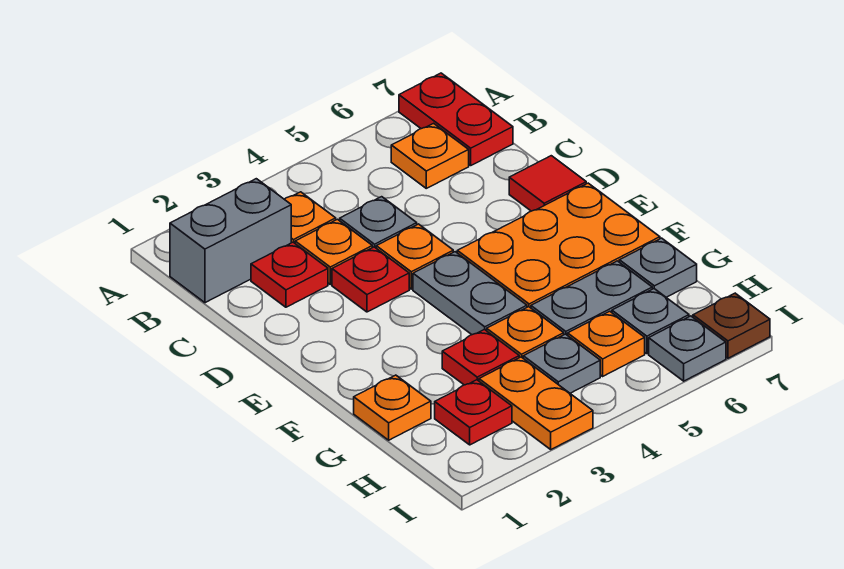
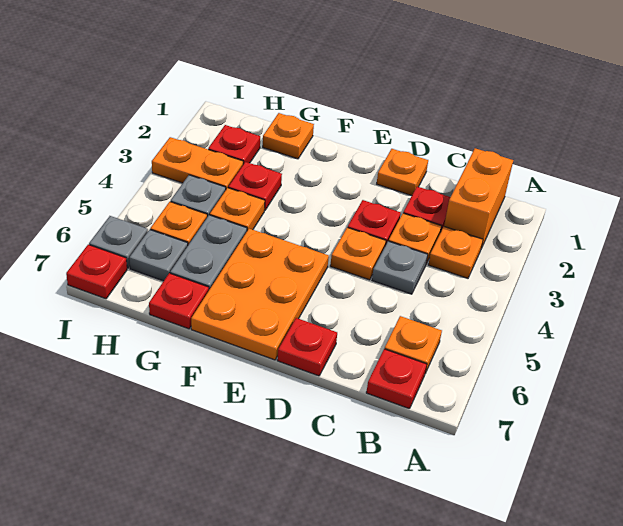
red 1x2 plate [399,73,513,165] -> red 1x1 plate [366,349,427,409]
grey 1x2 brick [170,179,291,303] -> orange 1x2 brick [444,148,513,248]
none -> orange 1x1 plate [377,149,428,196]
red 1x1 tile [509,156,586,211] -> red 1x1 plate [277,318,337,376]
grey 1x2 plate [413,252,527,335] -> none
grey 1x1 plate [619,238,697,297] -> red 1x1 plate [149,273,209,329]
brown 1x1 plate [693,293,770,358] -> red 1x1 plate [66,245,127,299]

